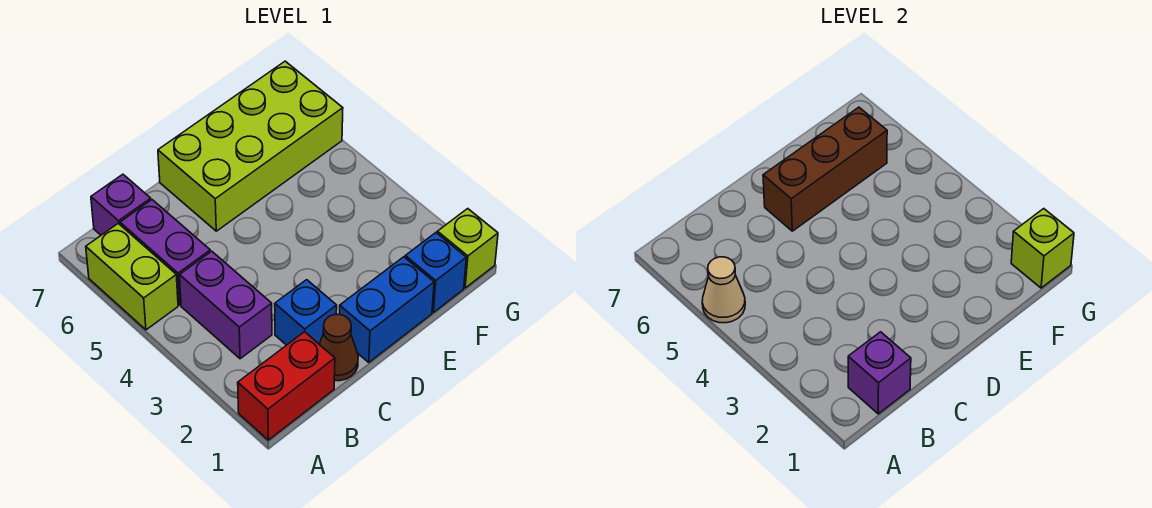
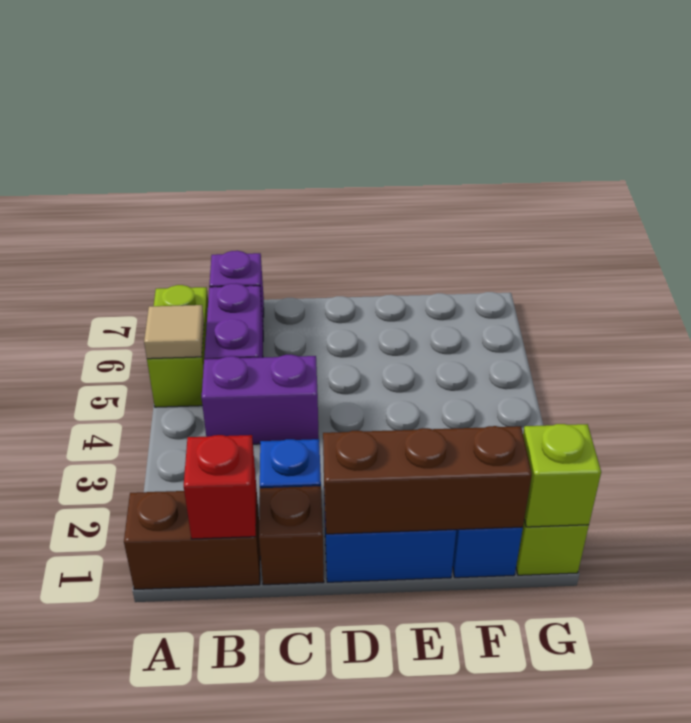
red 1x2 brick [238,332,335,440] -> brown 1x2 brick [124,489,260,590]
tan 1x1 cone [702,257,745,323] -> tan 1x1 tile [144,305,204,359]
purple 1x1 brick [848,332,911,414] -> red 1x1 brick [184,435,256,539]
purple 1x2 brick [180,251,272,359] -> purple 1x2 brick turned to [202,355,319,444]
brown 1x1 cone [319,314,358,381] -> brown 1x1 brick [259,486,324,585]
lime 2x4 brick [158,61,343,231] -> none
brown 1x3 brick [763,107,887,231] -> brown 1x3 brick moved to [323,426,532,534]

